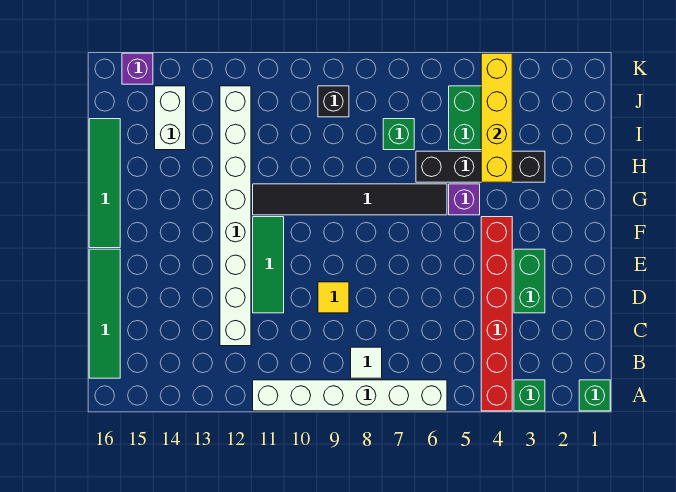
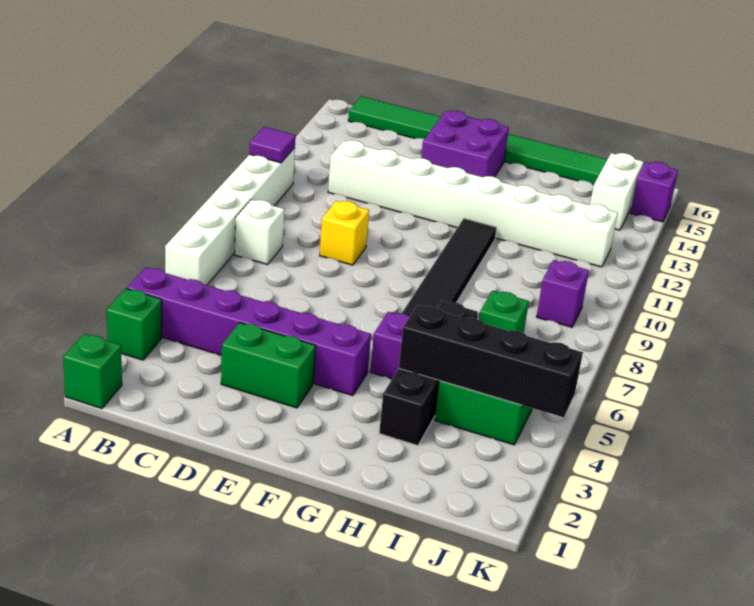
red 1x6 brick [481,217,512,411] -> purple 1x6 brick [127,267,371,396]
none -> purple 1x1 tile [249,127,296,163]
white 1x1 tile [351,347,382,378] -> white 1x1 brick [235,200,284,264]
yellow 1x1 tile [318,282,349,313] -> yellow 1x1 brick [320,201,369,265]
green 1x3 tile [253,217,284,313] -> none
none -> purple 2x2 brick [421,111,509,177]
yellow 1x4 brick [481,53,512,182] -> black 1x4 brick [399,305,583,417]
white 1x2 brick [155,86,186,150] -> white 1x2 brick turned to [590,153,643,230]
black 1x1 brick [318,86,349,117] -> purple 1x1 brick [537,260,589,327]

